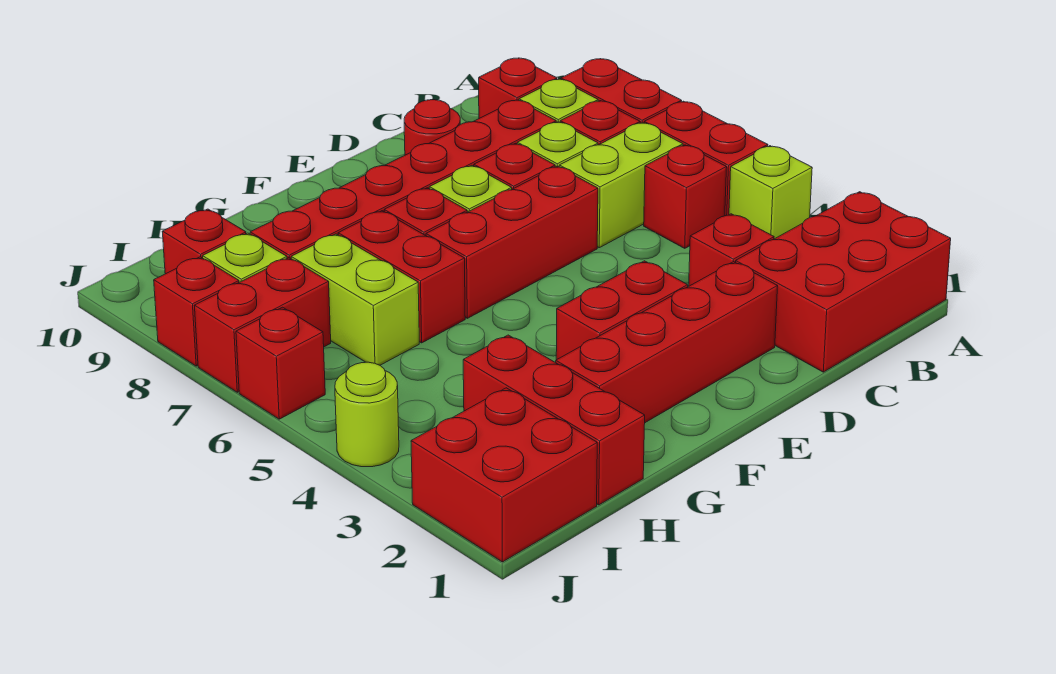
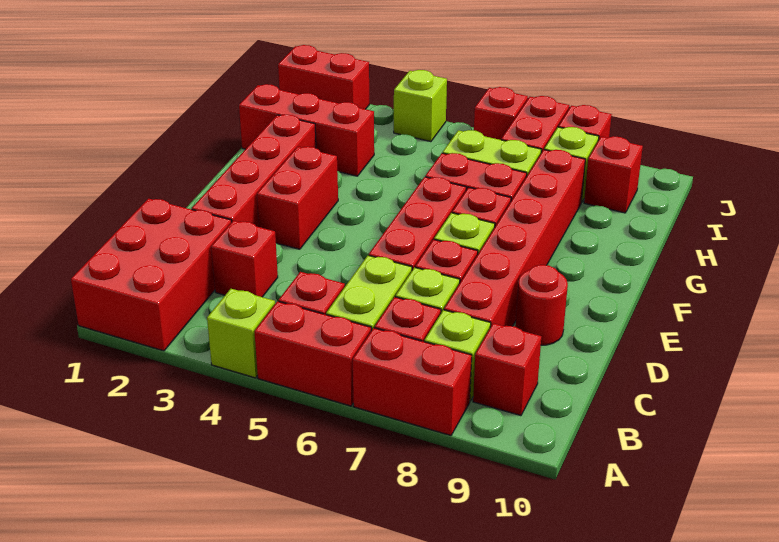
red 2x2 brick [411,388,597,562] -> red 1x2 brick [278,45,369,109]
lime 1x1 round brick [335,362,399,467] -> lime 1x1 brick [394,70,447,142]

